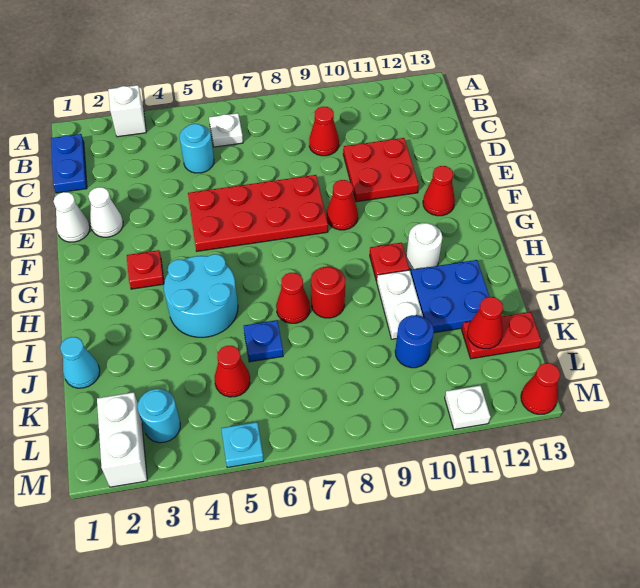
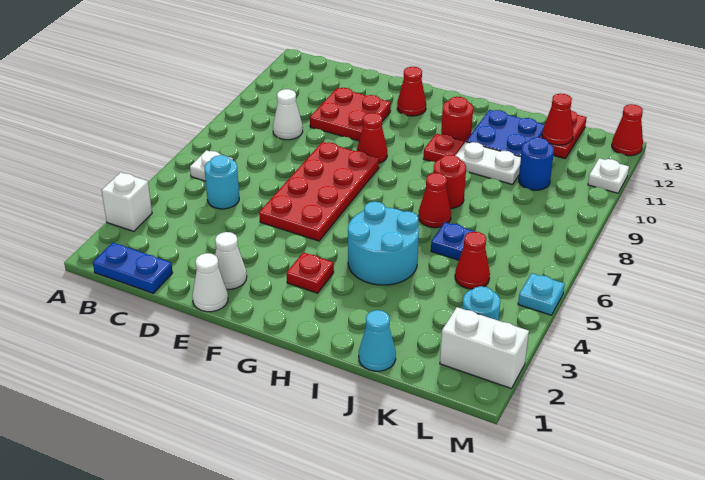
red 1x1 cone [309,107,339,156] -> white 1x1 cone [273,89,303,140]
white 1x1 round brick [406,223,442,270] -> red 1x1 round brick [441,97,473,143]

